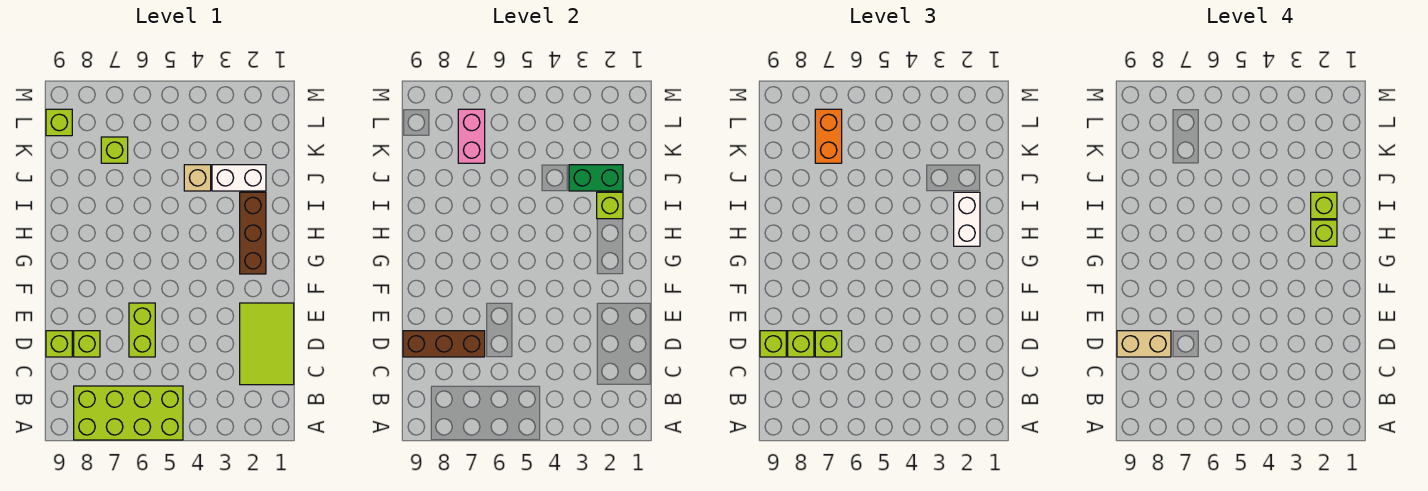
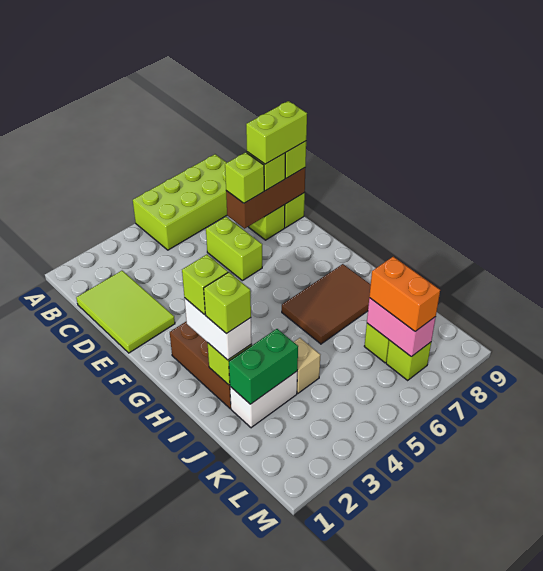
tan 1x2 brick [1117,331,1171,357] -> lime 1x2 brick [246,101,307,164]
none -> brown 2x3 tile [282,264,371,344]
lime 1x1 brick [46,109,72,136] -> lime 1x1 brick moved to [386,340,431,380]

